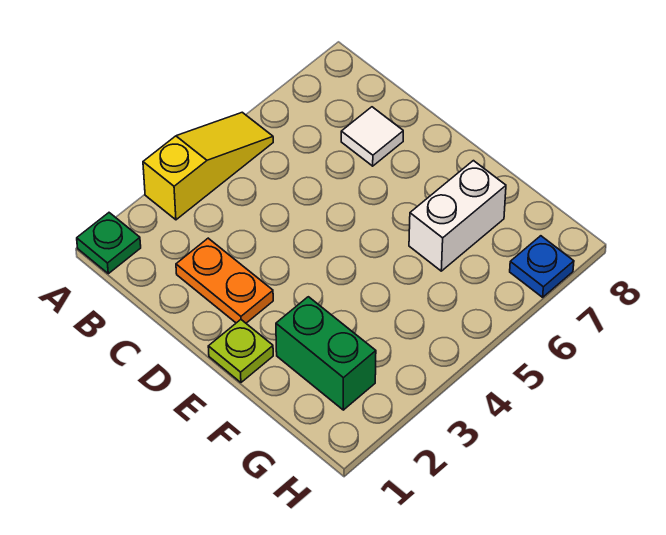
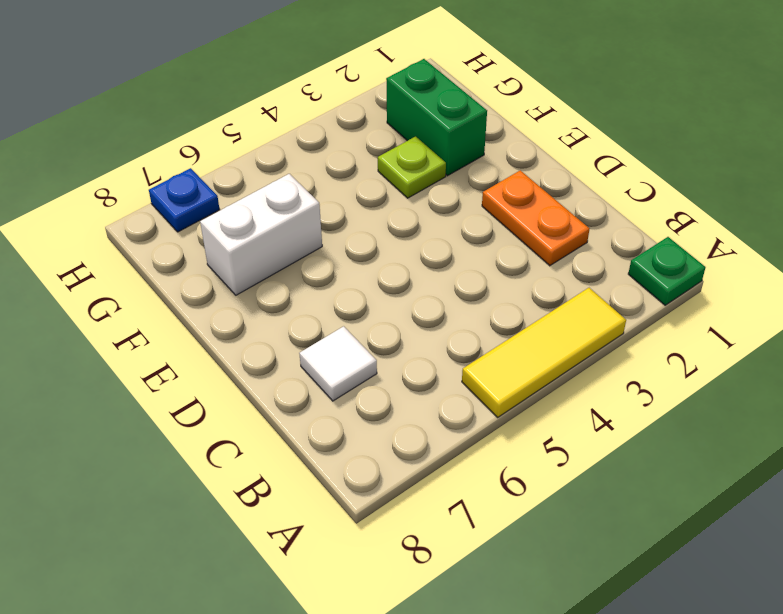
yellow 1x3 slope [143,112,273,220] -> yellow 1x3 tile [462,288,626,417]
lime 1x1 plate [208,320,273,382] -> lime 1x1 plate moved to [378,136,446,198]

